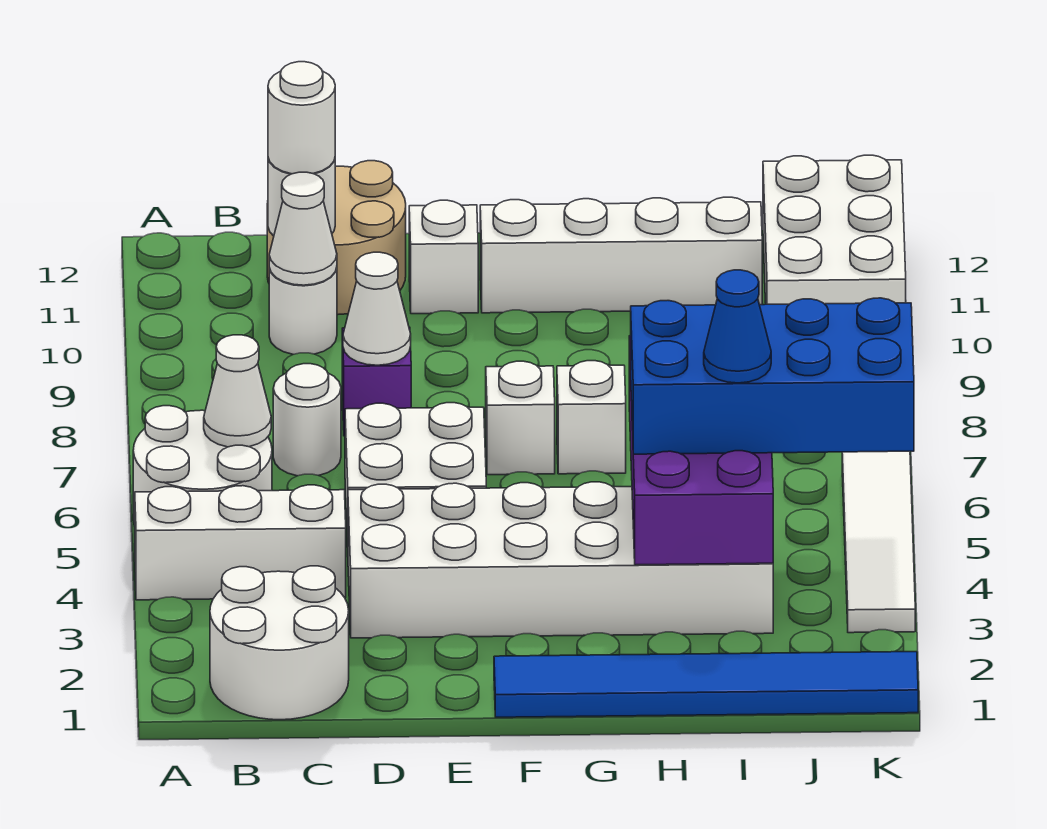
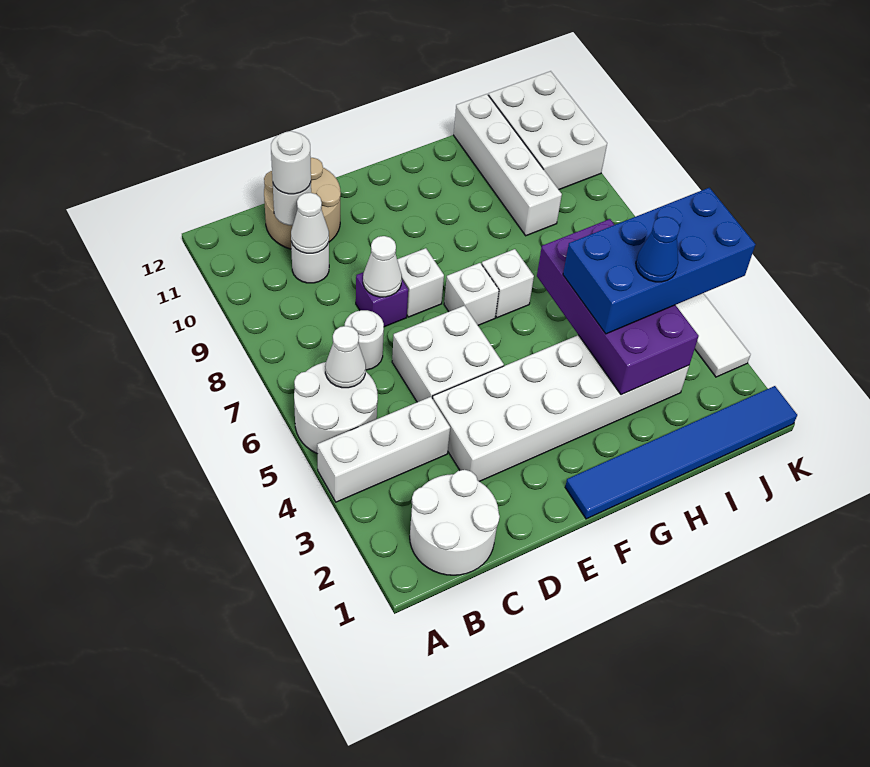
white 1x1 brick [409,200,478,314] -> white 1x1 brick moved to [397,248,444,317]
white 1x4 brick [480,197,762,313] -> white 1x4 brick turned to [454,94,562,236]

